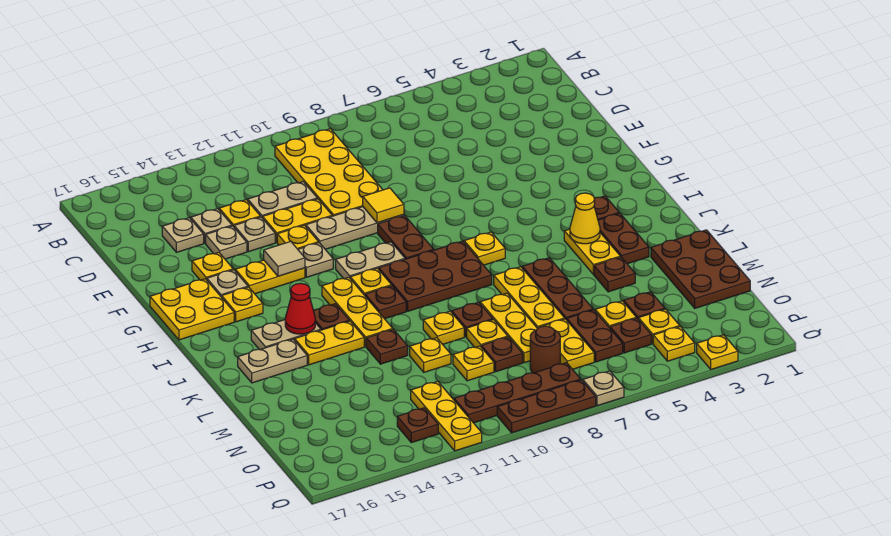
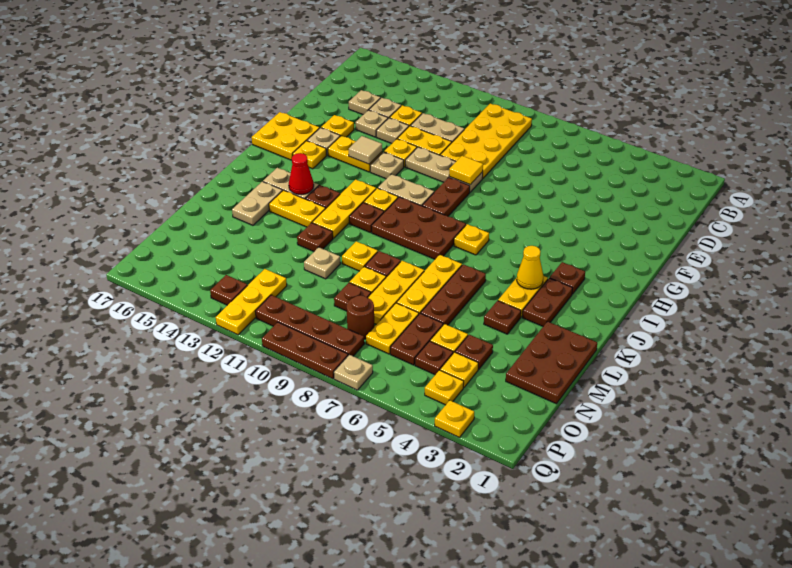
tan 1x2 plate [238,339,307,383] -> tan 1x2 plate turned to [232,181,282,225]
yellow 1x1 plate [410,338,451,372] -> tan 1x1 plate [304,247,340,279]
yellow 1x1 plate [453,346,494,381] -> none

